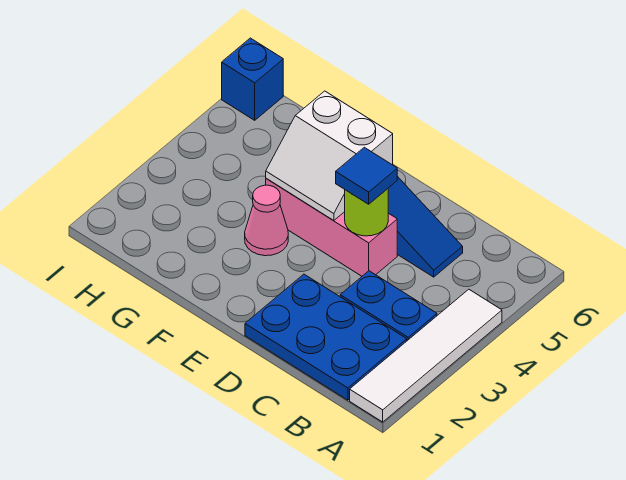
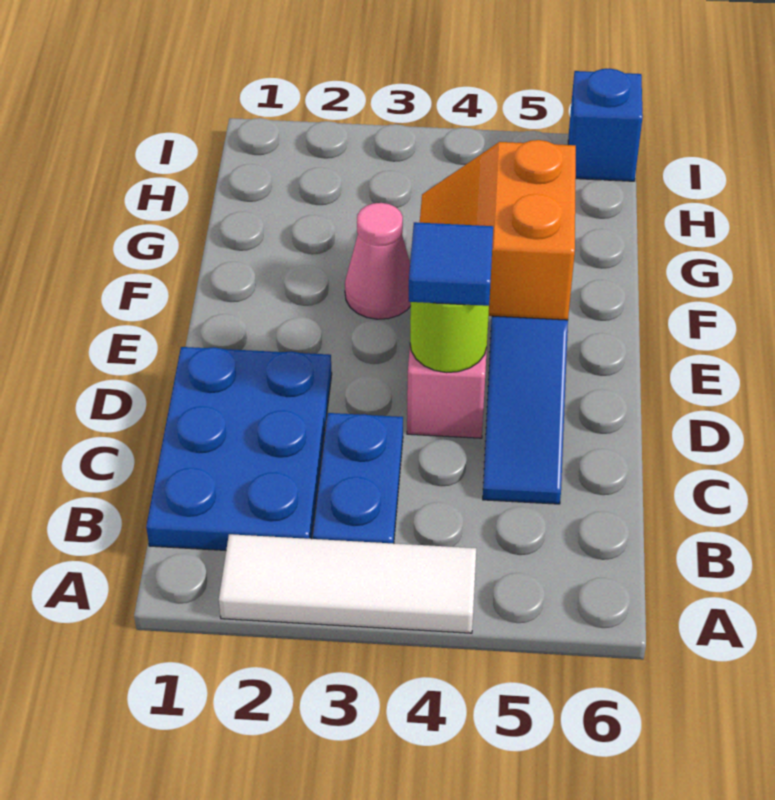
white 1x4 tile [350,289,502,422] -> white 1x3 tile [219,534,476,633]
white 2x2 slope [266,91,393,221] -> orange 2x2 slope [420,140,576,320]

